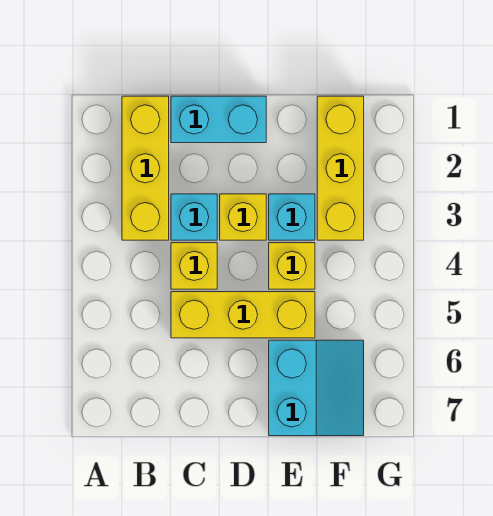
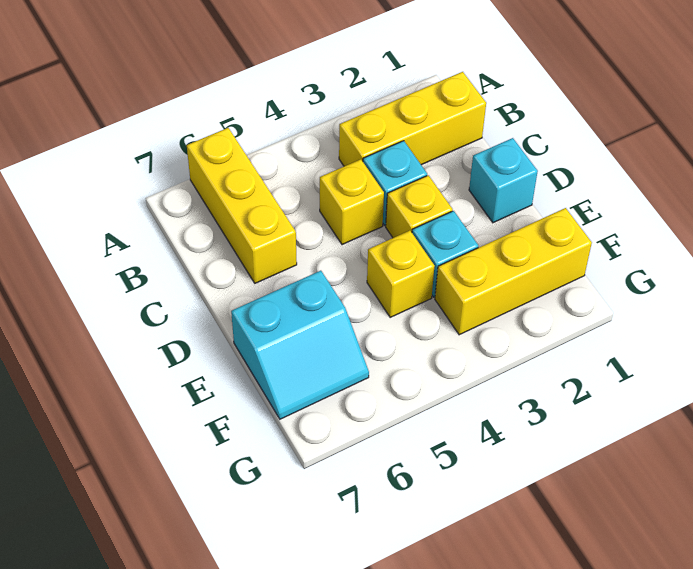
cyan 1x2 brick [171,96,266,143] -> cyan 1x1 brick [469,138,538,223]
yellow 1x3 brick [171,292,315,338] -> yellow 1x3 brick moved to [187,128,297,283]

